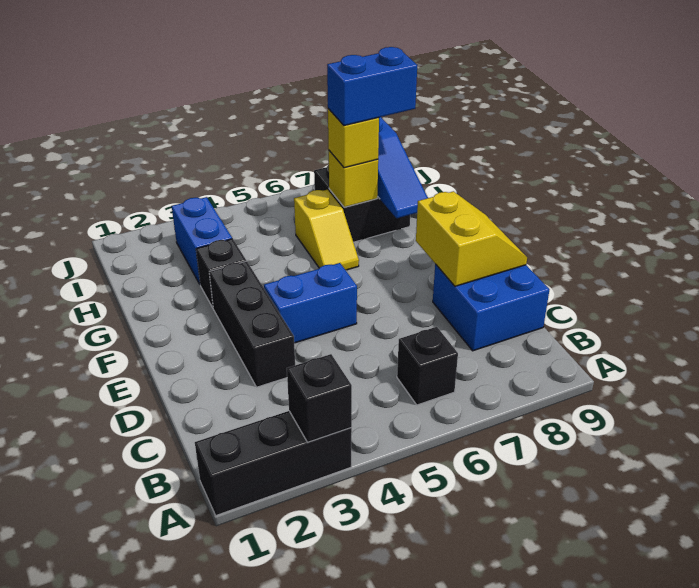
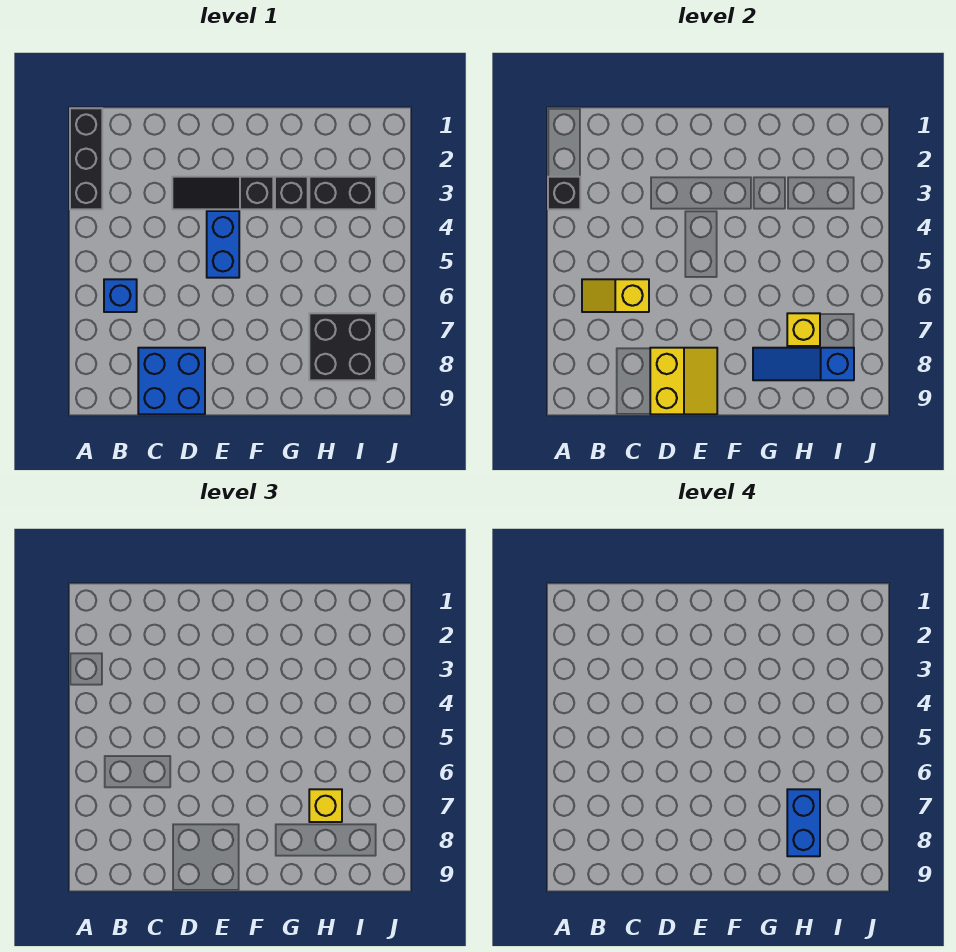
black 1x1 brick [397,327,458,405] -> blue 1x1 brick [104,279,137,312]
black 1x3 brick [209,261,295,387] -> black 1x3 slope [172,177,273,209]
yellow 2x2 slope [416,191,527,286] -> yellow 2x2 slope turned to [650,348,717,414]
yellow 1x2 slope [294,190,359,270] -> yellow 1x2 slope moved to [582,279,649,312]
blue 1x2 brick [172,197,232,284] -> black 1x2 brick [309,177,376,209]

